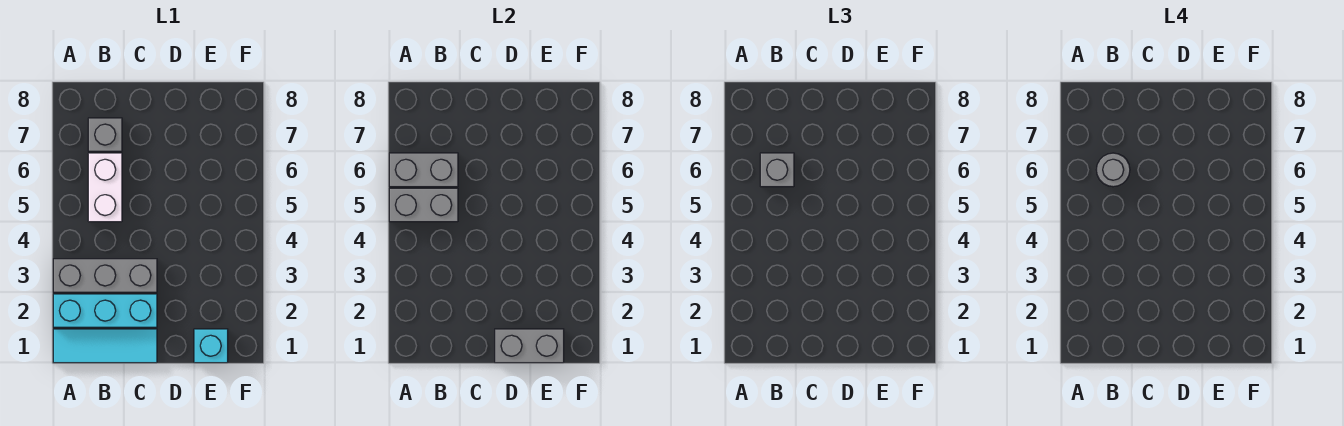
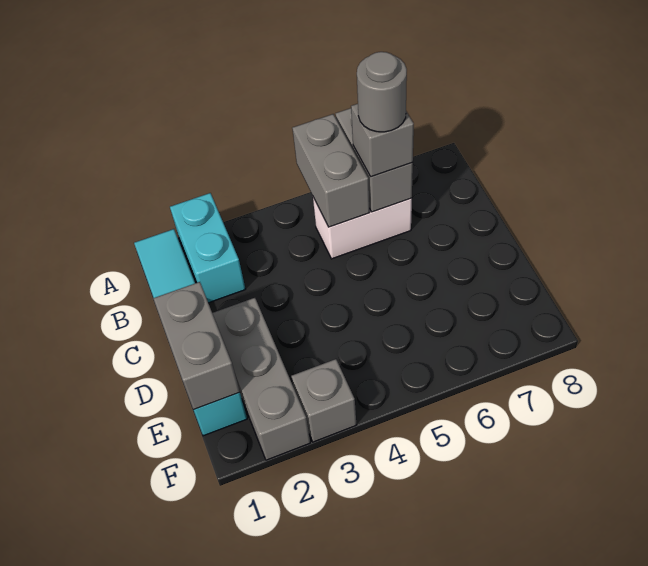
cyan 1x3 brick [53,294,157,327] -> cyan 1x2 brick [170,193,245,303]
grey 1x3 brick [53,259,157,292] -> grey 1x3 brick moved to [212,298,310,460]
grey 1x1 brick [88,118,122,151] -> grey 1x1 brick moved to [291,359,356,442]

